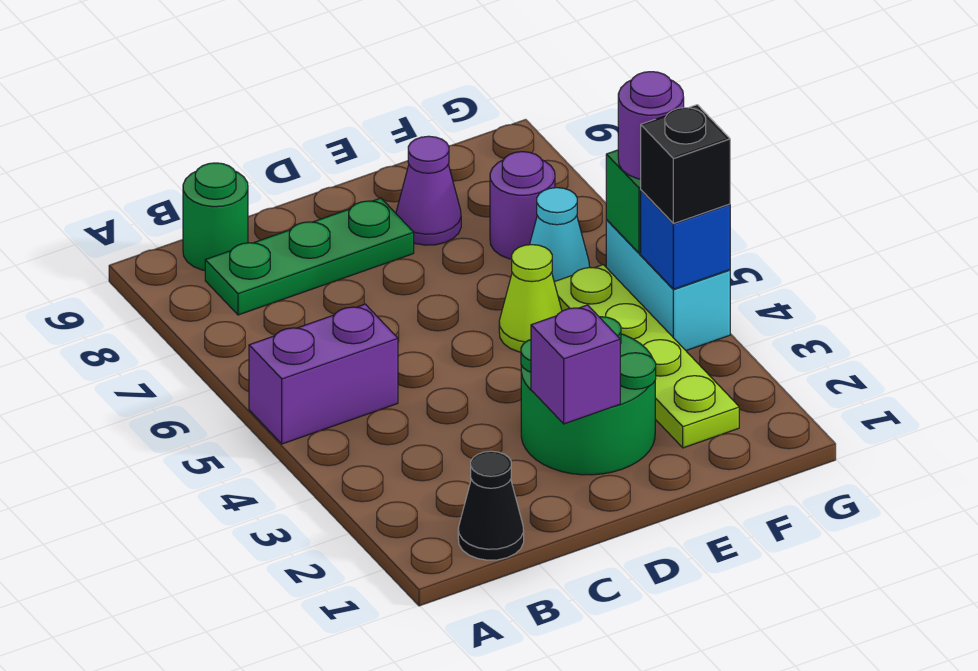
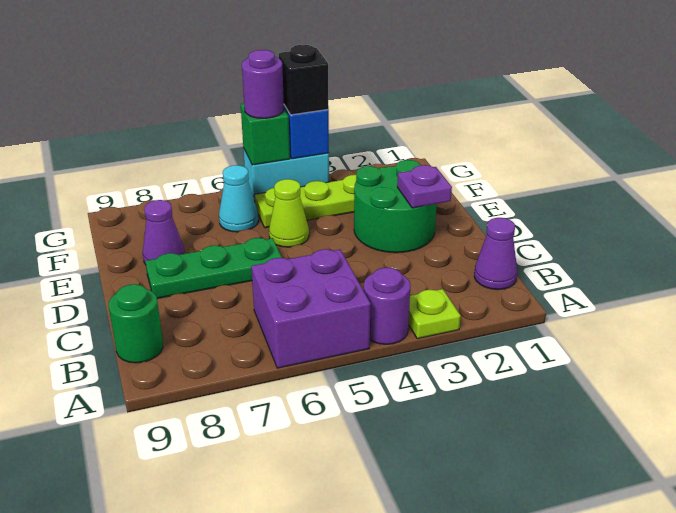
none -> lime 1x1 plate [408,289,461,339]
purple 1x2 brick [249,304,398,444] -> purple 2x2 brick [251,249,371,368]
black 1x1 cone [458,451,524,560] -> purple 1x1 cone [474,218,517,290]
green 1x3 plate [205,198,414,315] -> green 1x3 plate turned to [145,238,282,299]
purple 1x1 brick [531,305,620,424] -> purple 1x1 plate [397,165,452,208]
purple 1x1 round brick [490,152,555,259] -> purple 1x1 round brick moved to [364,267,411,344]

